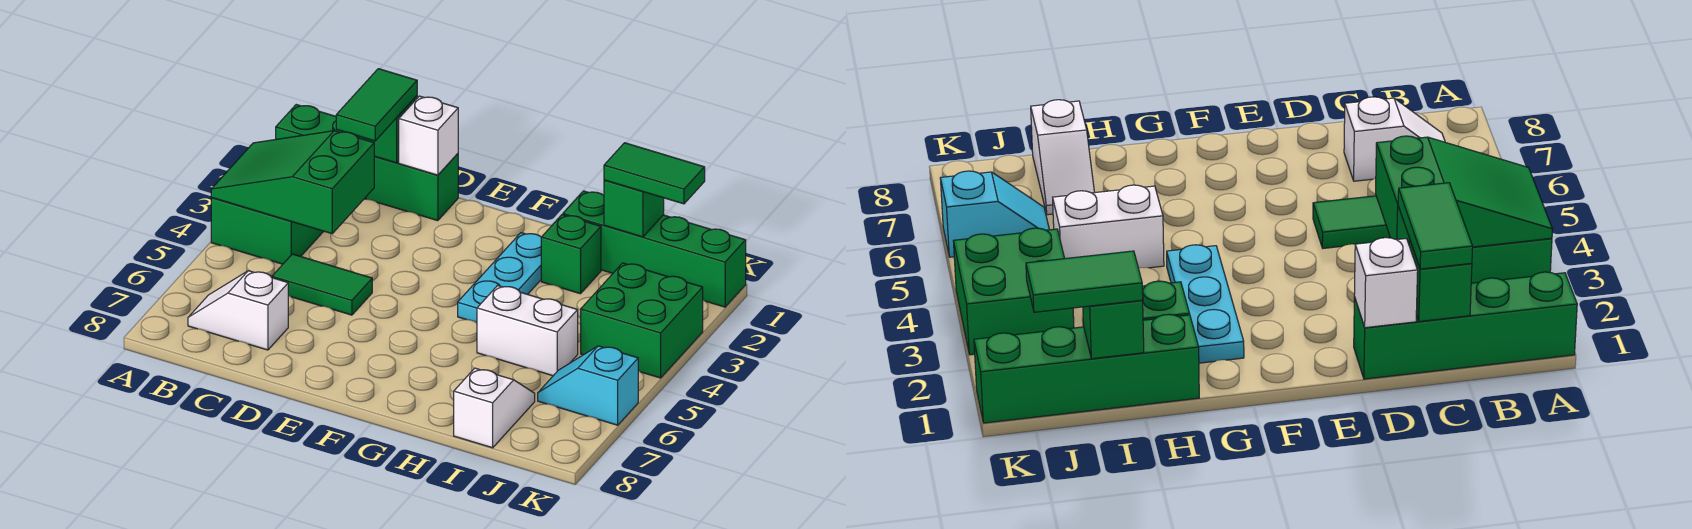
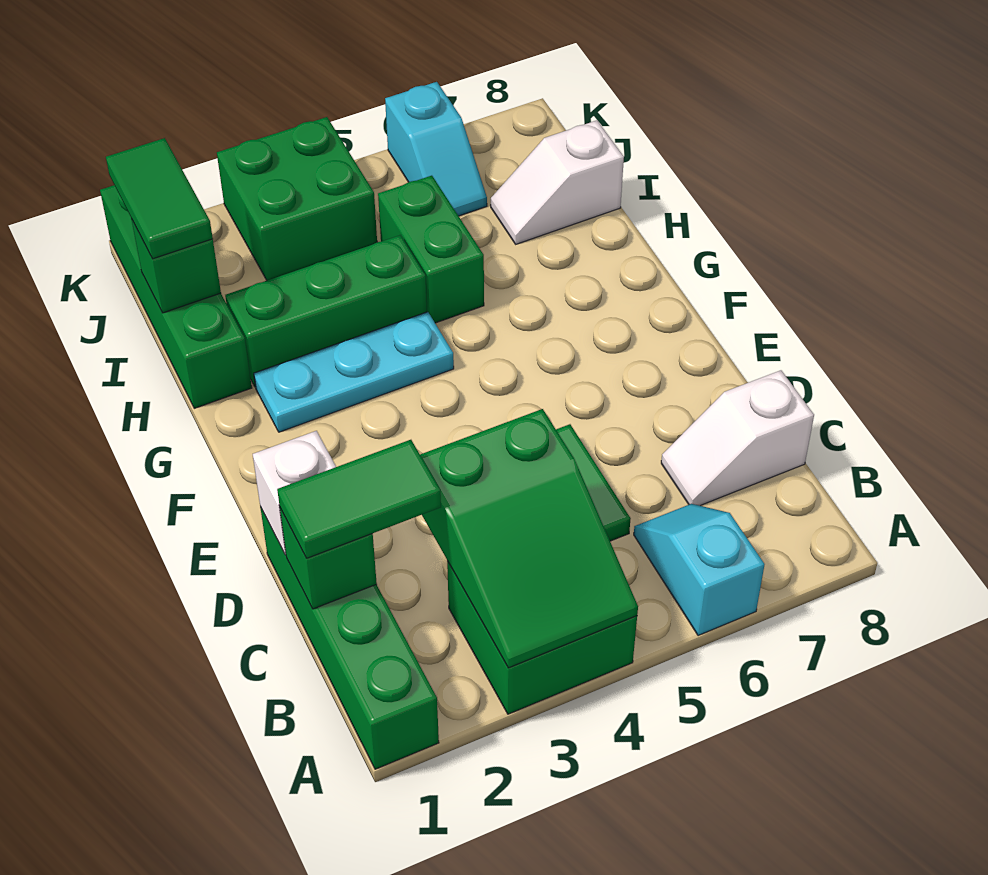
none -> cyan 1x2 slope [634,504,765,636]
white 1x2 slope [188,271,288,350] -> white 1x2 slope turned to [661,370,814,506]
green 1x1 brick [541,215,601,294] -> green 1x3 brick [225,235,427,386]
white 1x2 brick [477,286,578,376] -> green 1x2 brick [378,176,484,323]

